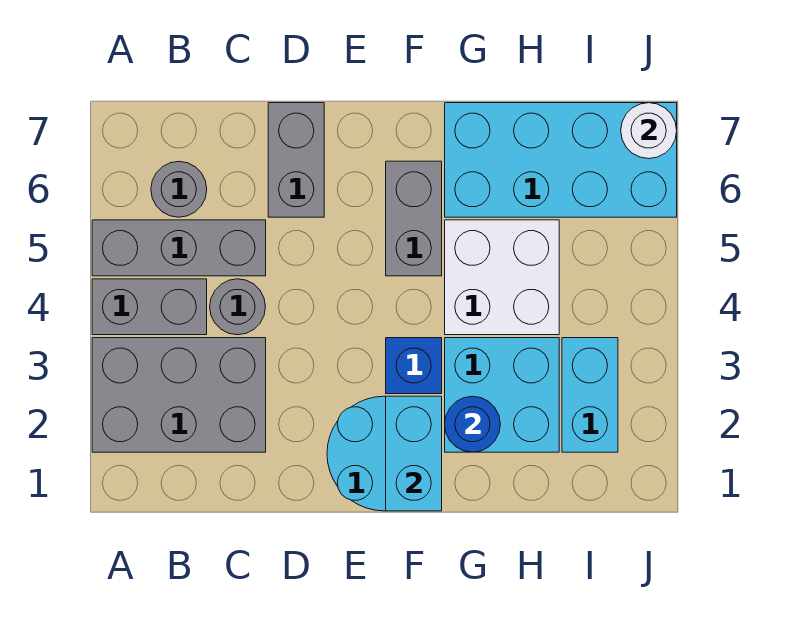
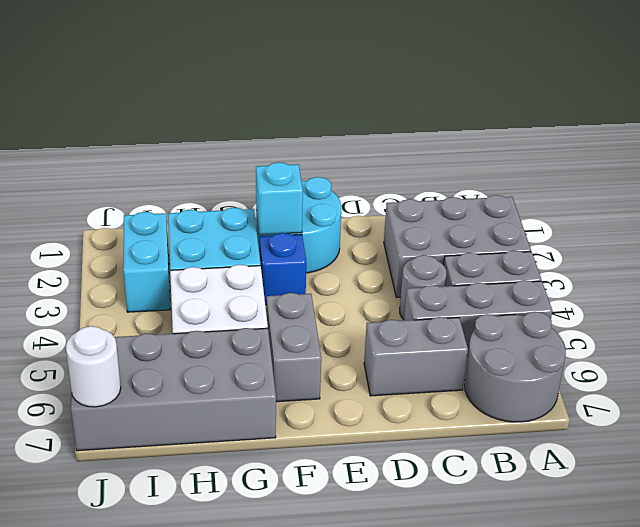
grey 1x1 round brick [151,161,207,217] -> grey 2x2 round brick [464,312,566,422]
grey 1x2 brick [268,103,324,217] -> grey 1x2 brick turned to [364,317,468,396]
cyan 1x2 brick [386,396,442,511] -> cyan 1x1 brick [256,162,303,235]
blue 1x1 round brick [445,396,500,452] -> none
cyan 2x4 brick [445,103,677,217] -> grey 2x4 brick [71,328,276,451]

